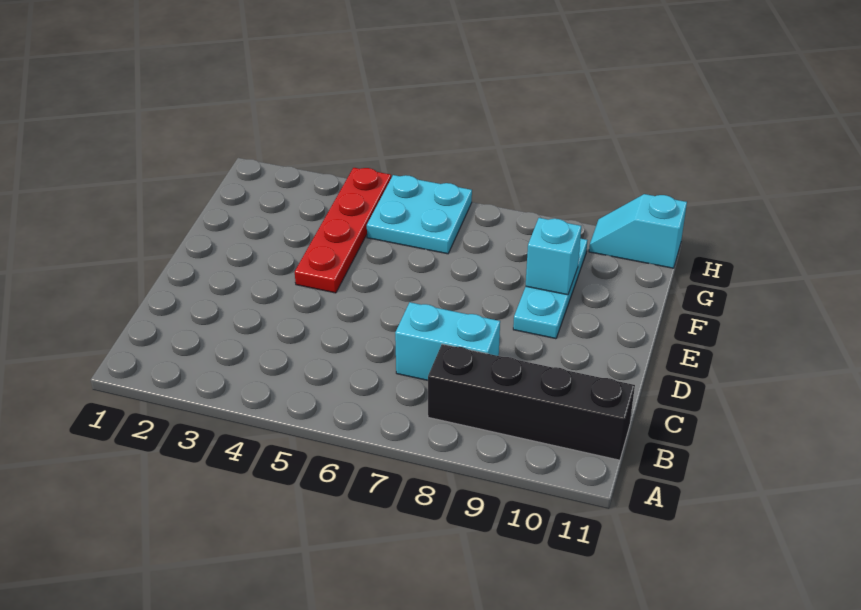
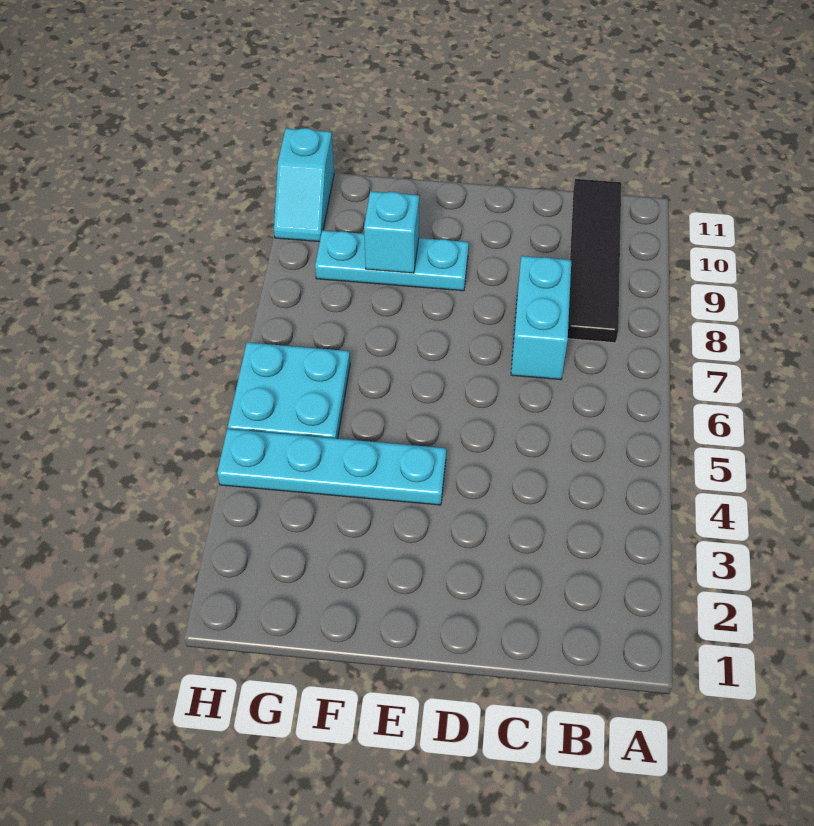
black 1x4 brick [428,344,635,460] -> black 1x4 tile [568,179,621,343]
red 1x4 plate [295,168,391,293] -> cyan 1x4 plate [217,429,446,505]

